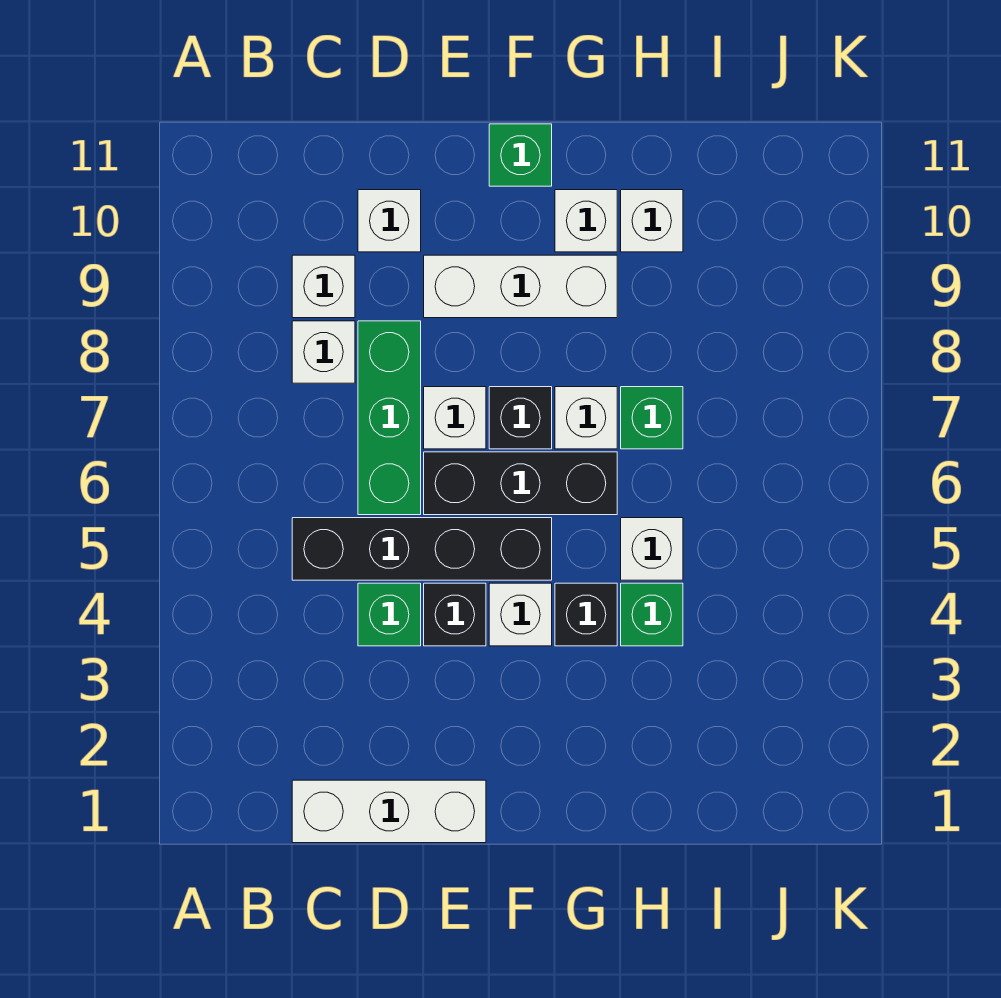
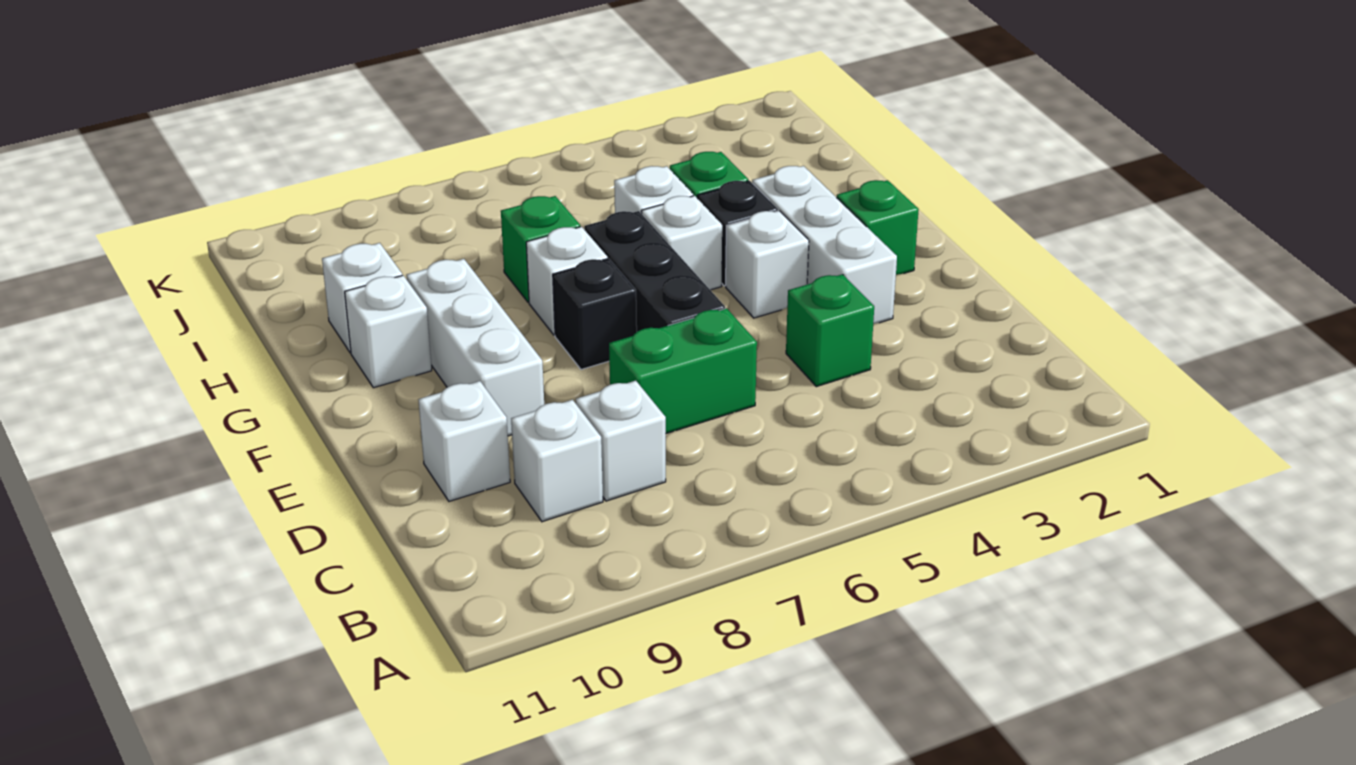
white 1x3 brick [292,780,486,843] -> white 1x3 brick moved to [752,166,897,324]
black 1x4 brick [292,518,552,580] -> none
green 1x3 brick [358,321,421,515] -> green 1x2 brick [609,308,757,434]
black 1x1 brick [424,583,486,646] -> none
white 1x1 brick [424,387,486,449] -> white 1x1 brick moved to [641,196,722,290]
green 1x1 brick [489,124,552,186] -> green 1x1 brick moved to [837,180,919,275]

